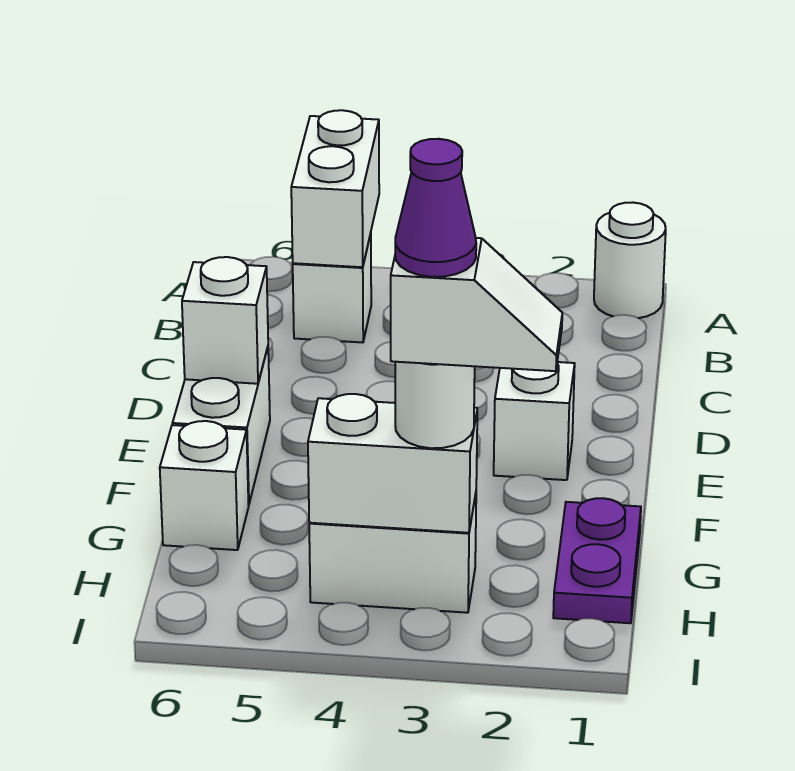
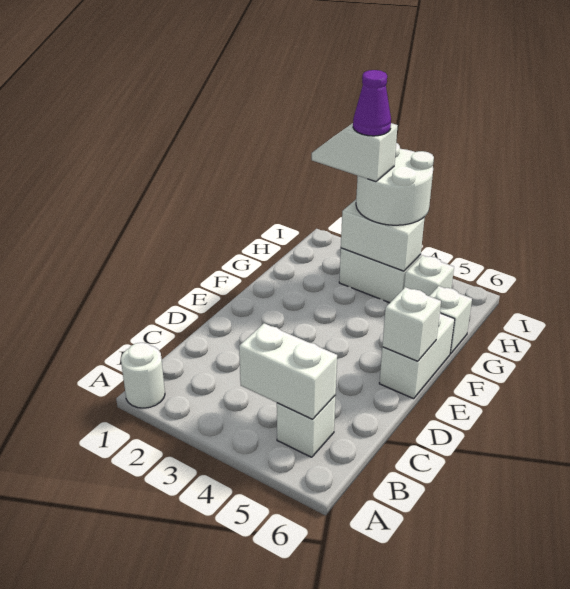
white 1x2 brick [291,110,379,267] -> white 1x2 brick turned to [239,323,337,419]
white 1x1 brick [494,362,575,480] -> white 1x1 brick moved to [404,255,454,296]
purple 1x2 plate [553,498,641,623] -> none
white 1x1 round brick [395,362,475,448] -> white 2x2 round brick [356,143,434,225]

